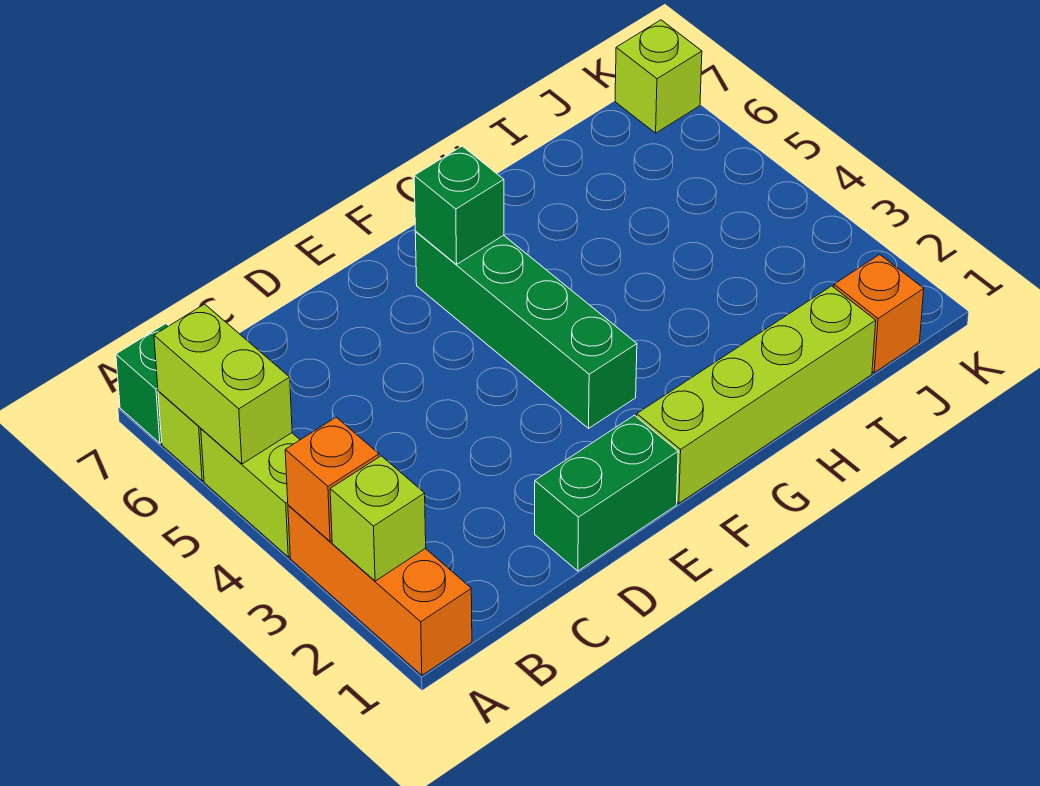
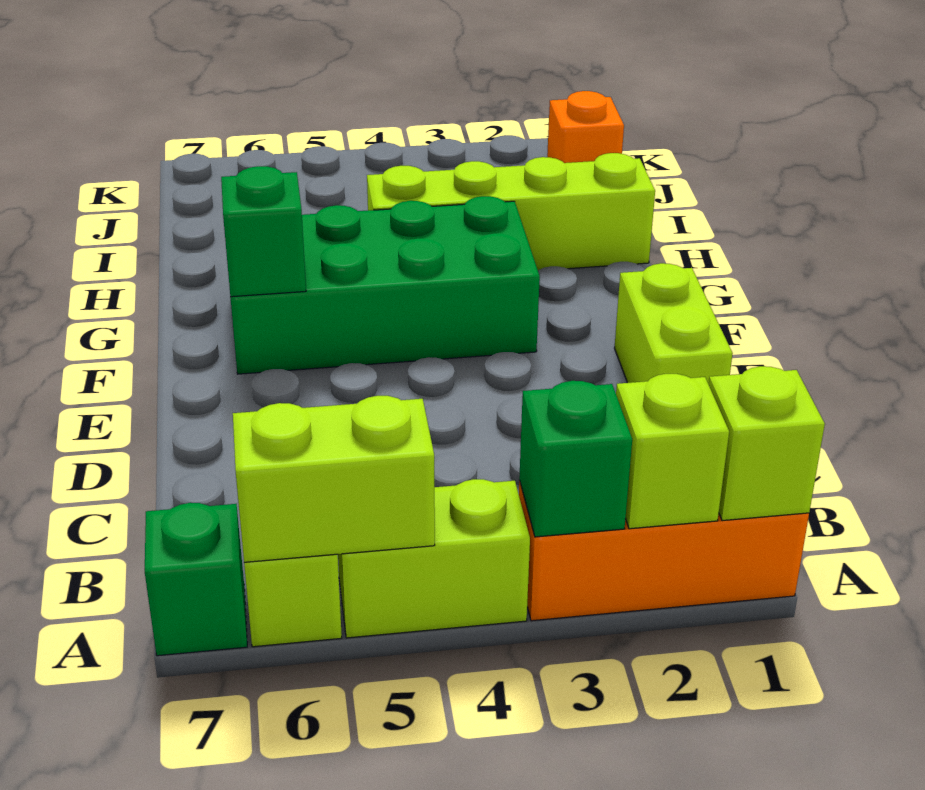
orange 1x1 brick [285,417,379,542] -> green 1x1 brick [519,381,632,537]
green 1x2 brick [535,415,678,571] -> lime 1x2 brick [615,263,733,384]
lime 1x4 brick [637,286,876,503] -> lime 1x4 brick turned to [367,153,655,270]
green 1x4 brick [415,232,637,428] -> green 2x4 brick [231,196,540,374]
lime 1x1 brick [615,20,702,133] -> lime 1x1 brick moved to [709,366,825,521]

